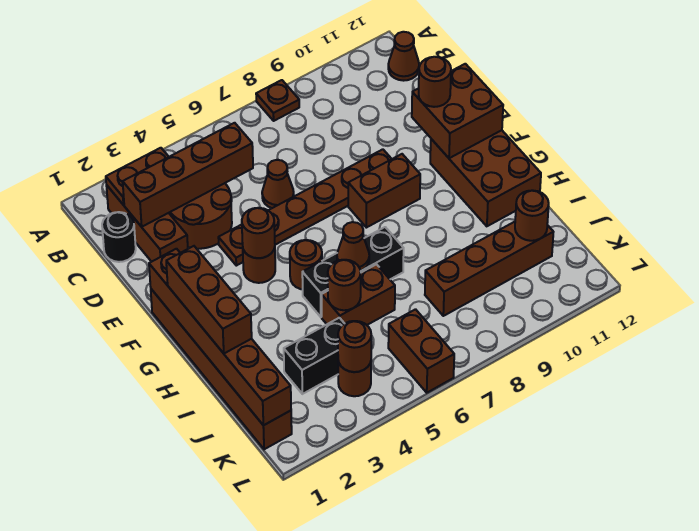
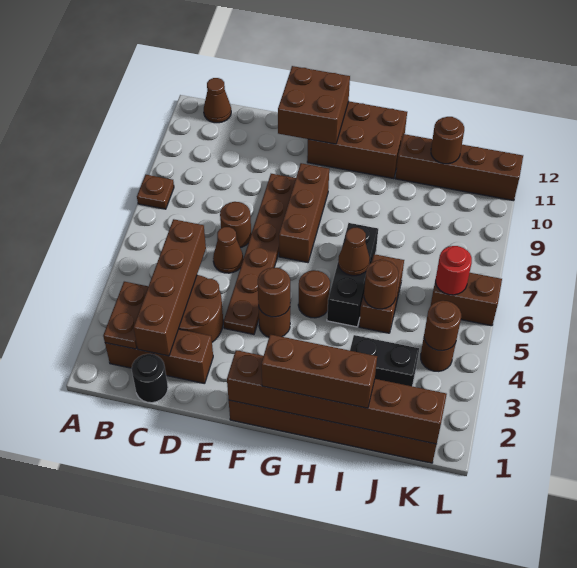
brown 1x1 round brick [419,57,451,107] -> brown 1x1 round brick moved to [220,202,251,248]
brown 1x2 brick [348,154,420,228] -> brown 1x3 brick [279,163,329,262]
black 1x2 brick [284,318,345,394] -> black 1x2 brick turned to [350,335,419,386]
brown 1x4 brick [425,222,553,316] -> brown 1x4 brick turned to [395,134,523,201]
none -> red 1x1 round brick [436,246,472,295]

